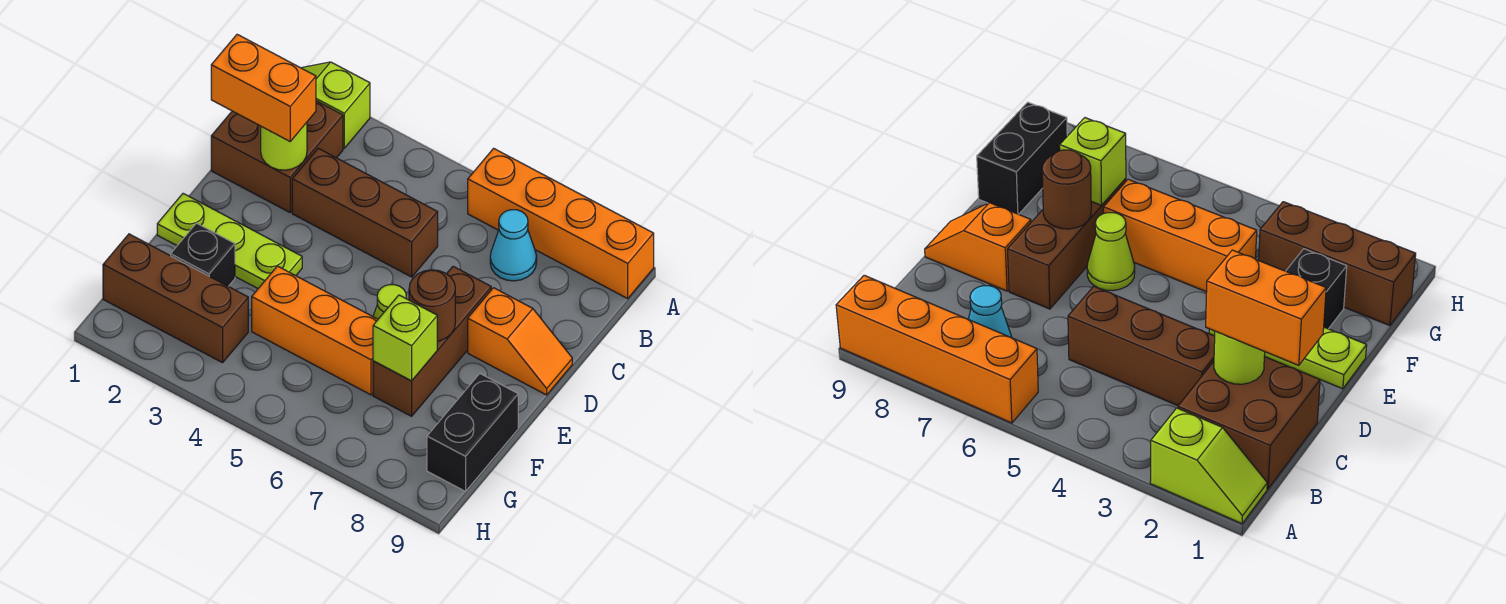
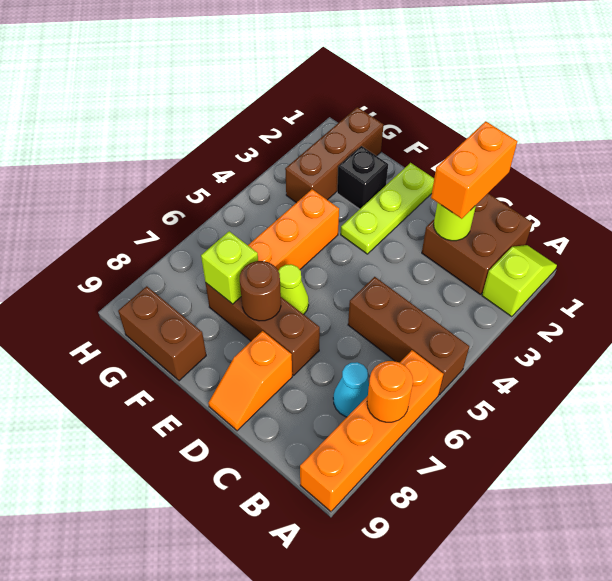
none -> orange 1x1 round brick [367,361,413,422]
brown 1x3 brick [292,148,438,277] -> brown 1x3 brick turned to [348,277,469,395]
black 1x2 brick [427,374,518,491] -> brown 1x2 brick [118,286,206,381]

